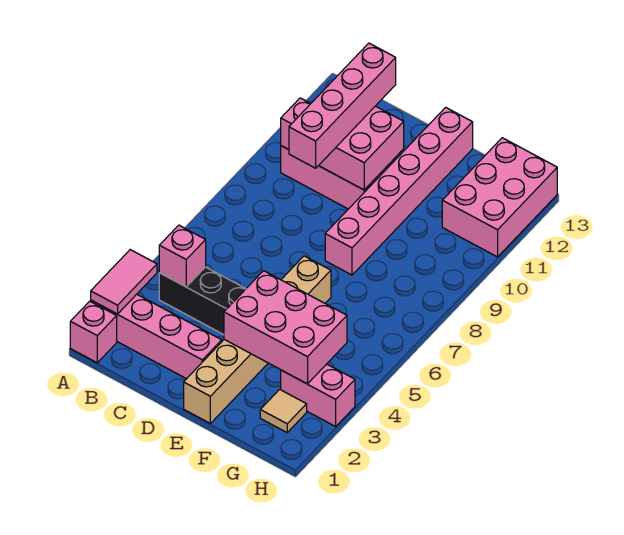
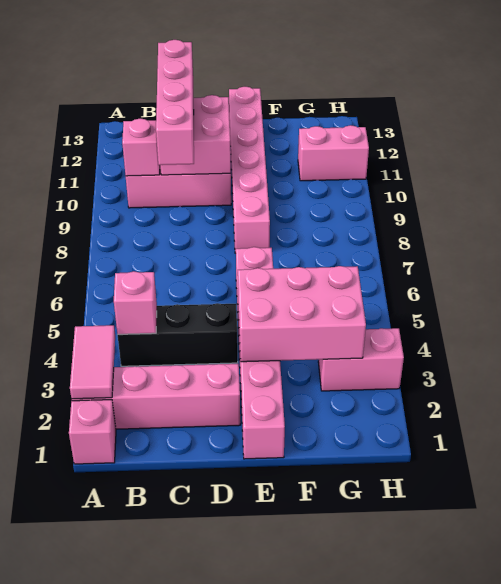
tan 1x6 brick [184,256,331,423] -> pink 1x6 brick [236,247,285,459]
tan 1x1 tile [260,389,307,432] -> none
pink 2x3 brick [442,138,557,257] -> pink 1x2 brick [298,125,369,181]

